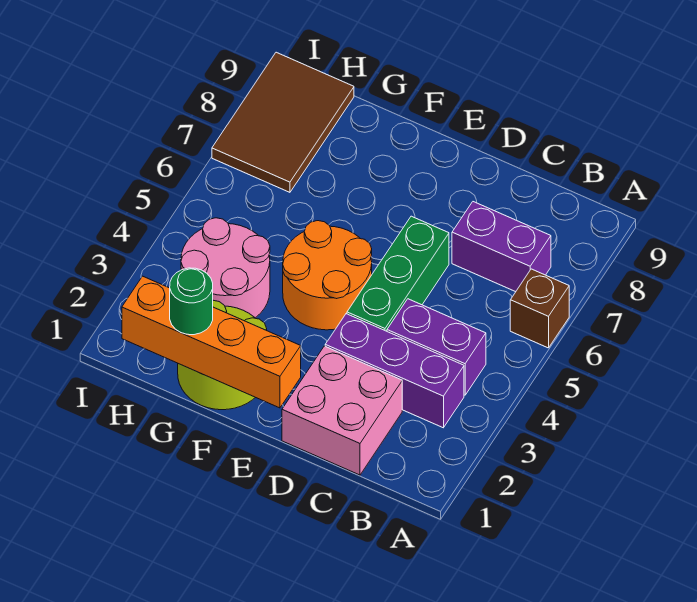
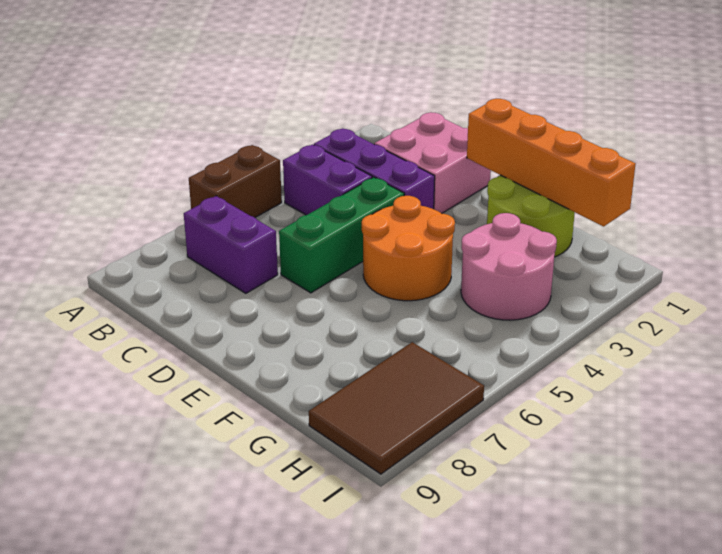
brown 1x1 brick [510,269,569,348] -> brown 1x2 brick [189,145,282,218]
green 1x1 round brick [170,268,213,335] -> none

